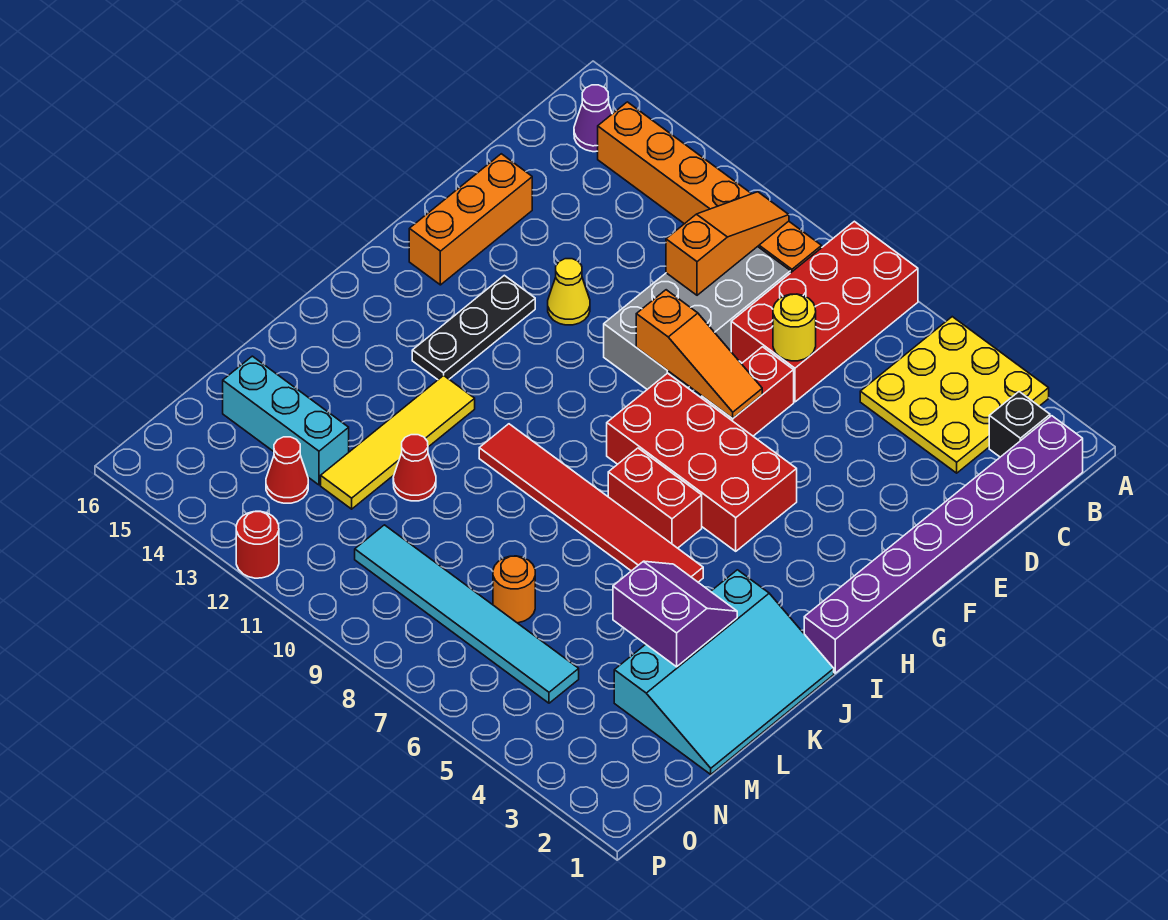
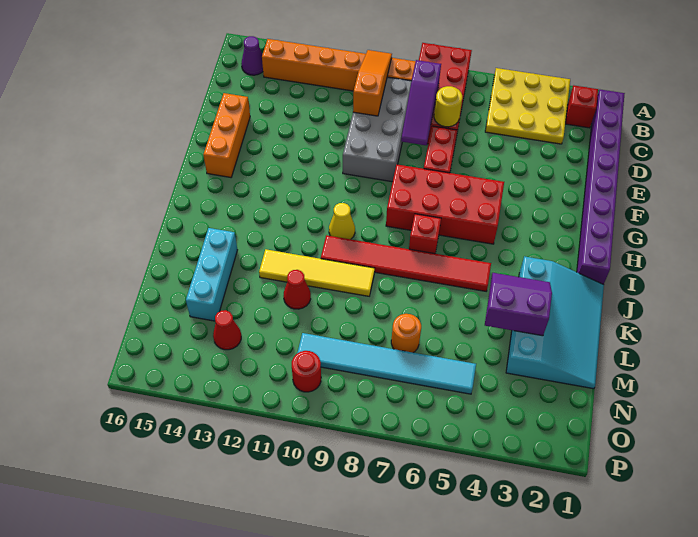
black 1x1 brick [989,392,1050,457] -> red 1x1 brick [565,85,598,128]
none -> purple 1x3 slope [401,60,441,145]
orange 1x3 slope [636,290,762,418] -> none
yellow 1x1 cone [548,259,590,325] -> yellow 1x1 cone moved to [329,203,355,239]
black 1x3 plate [412,275,535,380] -> none
red 1x2 brick [608,448,702,548] -> red 1x1 brick [409,214,441,254]
yellow 1x4 tile [321,375,475,509] -> yellow 1x4 tile turned to [259,249,375,296]
cyan 1x3 brick [223,356,349,485] -> cyan 1x3 brick turned to [186,228,237,321]
red 1x1 round brick [236,511,279,578] -> red 1x1 round brick moved to [292,351,321,392]

